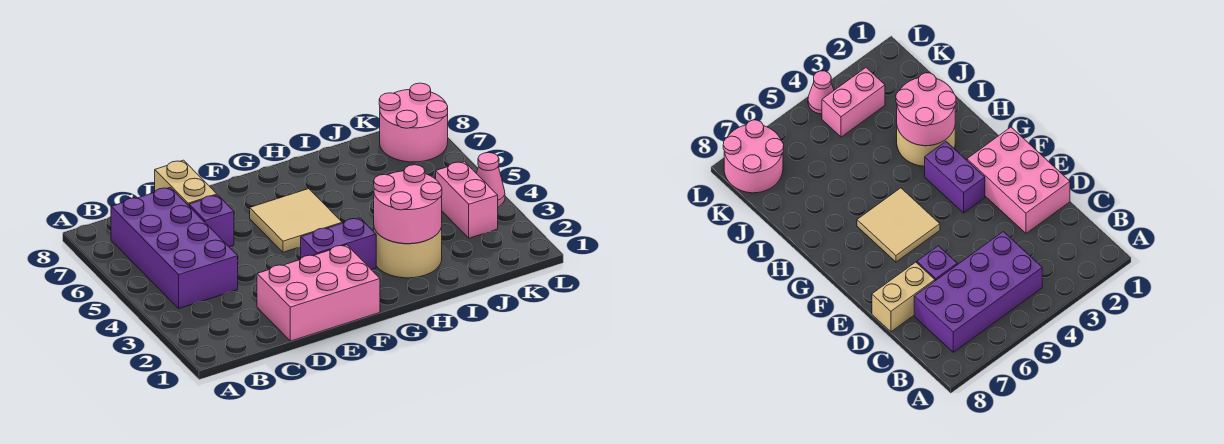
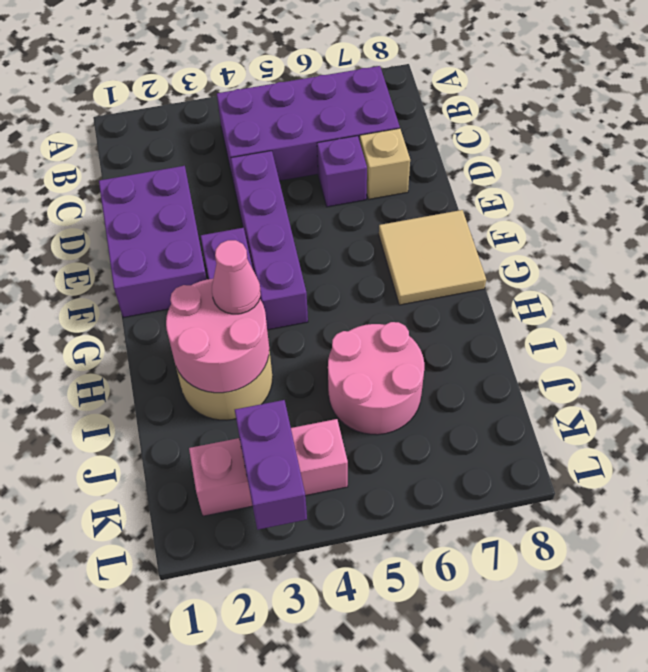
pink 2x3 brick [257,245,380,341] -> purple 2x3 brick [99,166,207,318]
none -> purple 1x4 brick [231,151,308,330]
tan 1x2 brick [155,160,217,206] -> tan 1x1 brick [360,128,410,199]
tan 2x2 tile [250,189,342,252] -> tan 2x2 tile moved to [379,210,486,305]
pink 1x2 brick [436,161,498,238] -> pink 1x3 brick [189,419,348,516]
none -> purple 1x2 brick [235,400,307,530]
pink 2x2 round brick [379,83,448,162] -> pink 2x2 round brick moved to [328,322,424,435]
pink 1x1 cone [477,153,505,206] -> pink 1x1 cone moved to [212,240,261,314]

